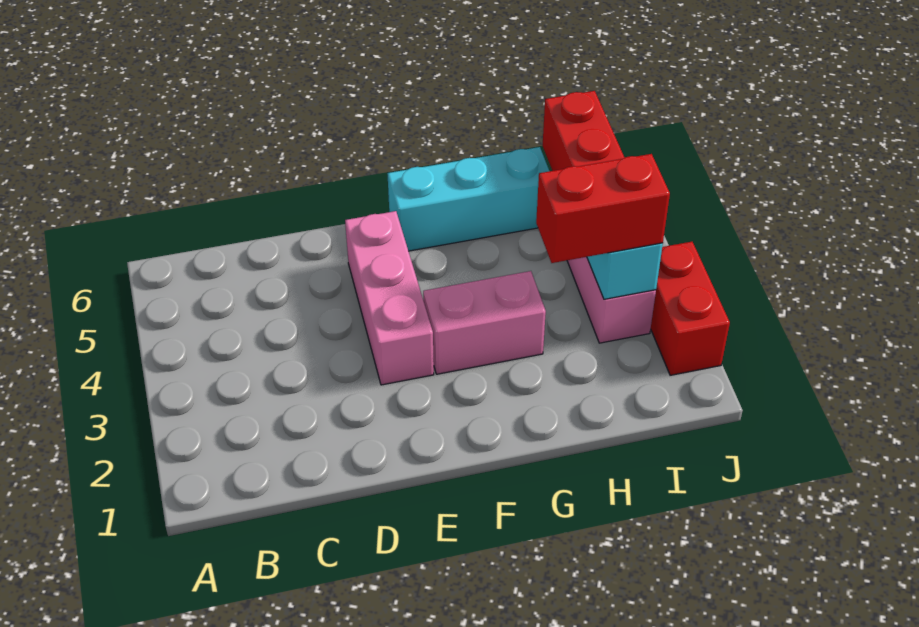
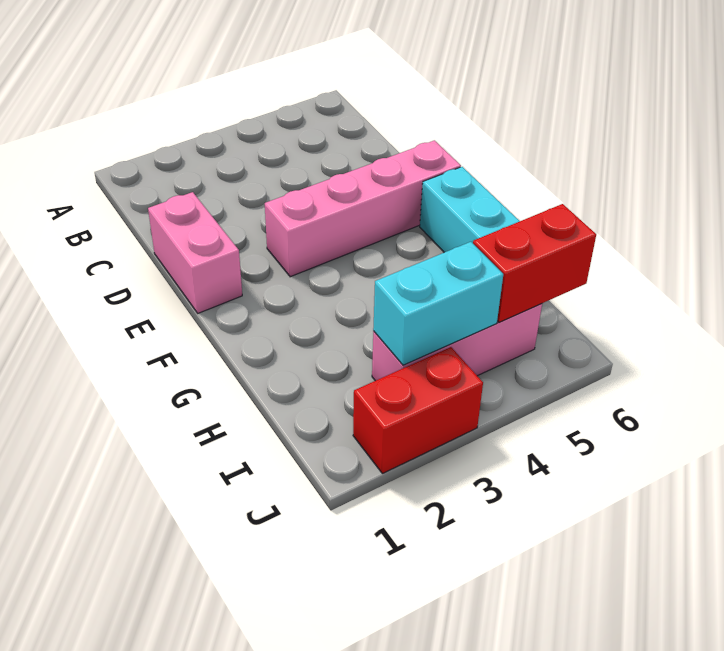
pink 1x3 brick [345,211,434,385] -> pink 1x4 brick [265,140,461,277]
pink 1x2 brick [423,271,546,374] -> pink 1x2 brick moved to [148,192,242,313]
red 1x2 brick [536,154,670,263] -> none

